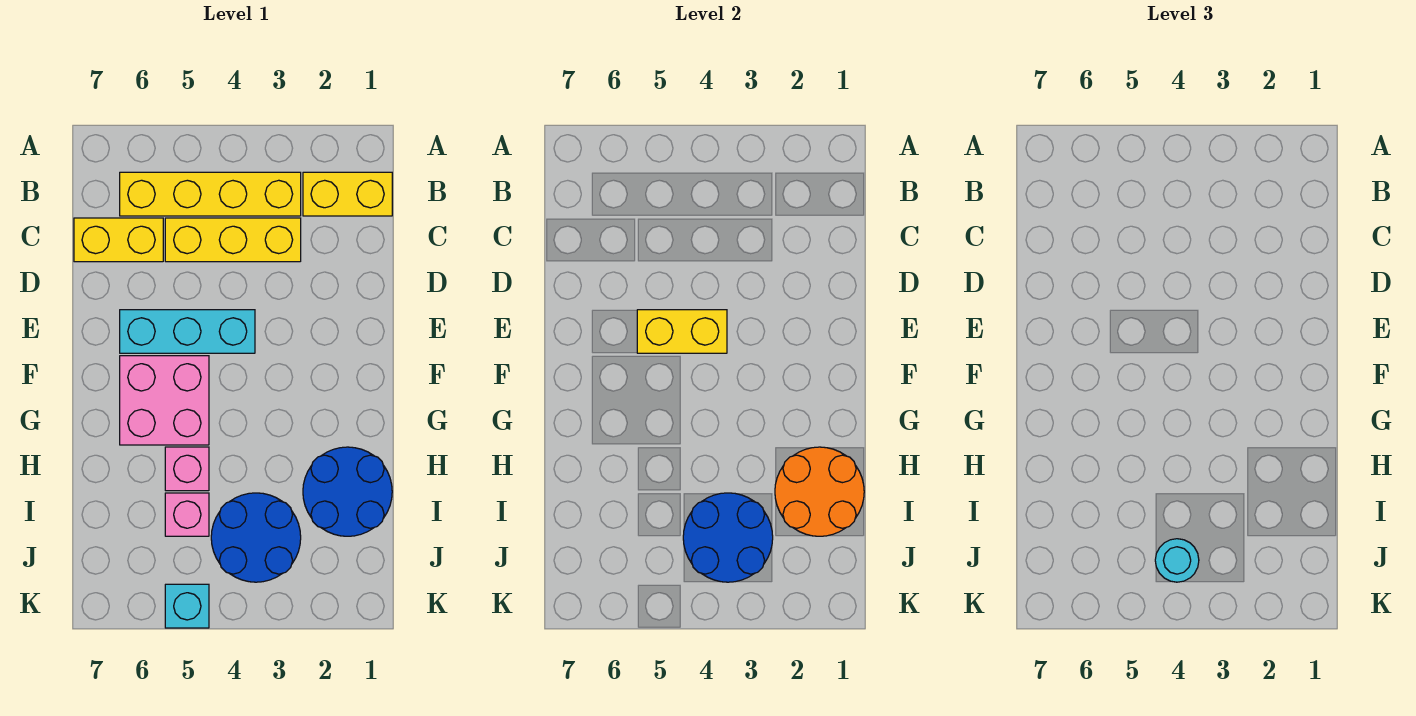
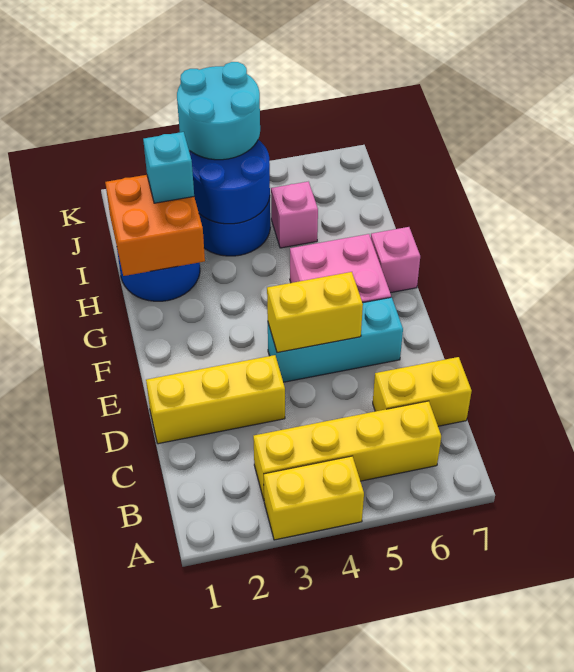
yellow 1x2 brick [303,172,392,216] -> yellow 1x2 brick moved to [264,456,364,540]
yellow 1x3 brick [165,218,301,262] -> yellow 1x3 brick moved to [146,355,285,444]
orange 2x2 round brick [775,447,864,536] -> orange 2x2 brick [105,175,205,276]
pink 1x1 brick [165,447,209,491] -> pink 1x1 brick moved to [371,227,420,293]
cyan 1x1 round brick [1155,539,1199,582] -> cyan 2x2 round brick [177,62,260,160]
cyan 1x1 brick [165,584,209,628] -> cyan 1x1 brick moved to [143,132,194,203]

